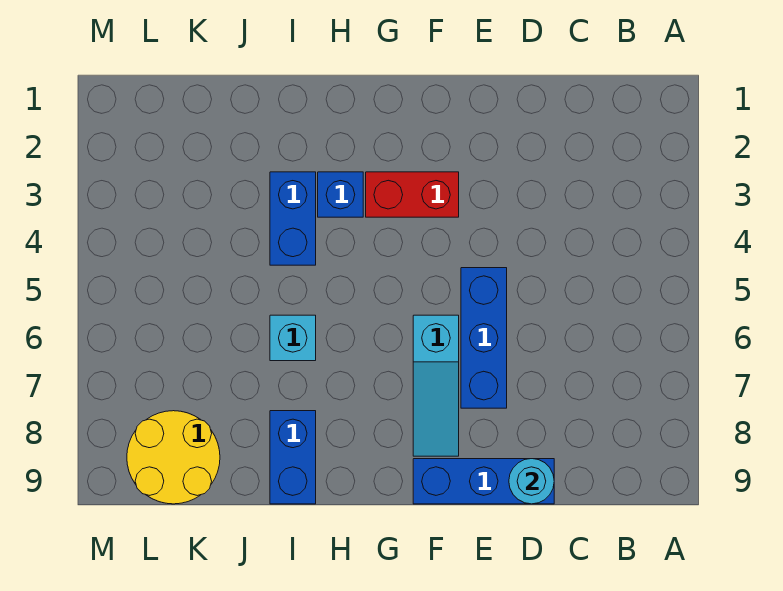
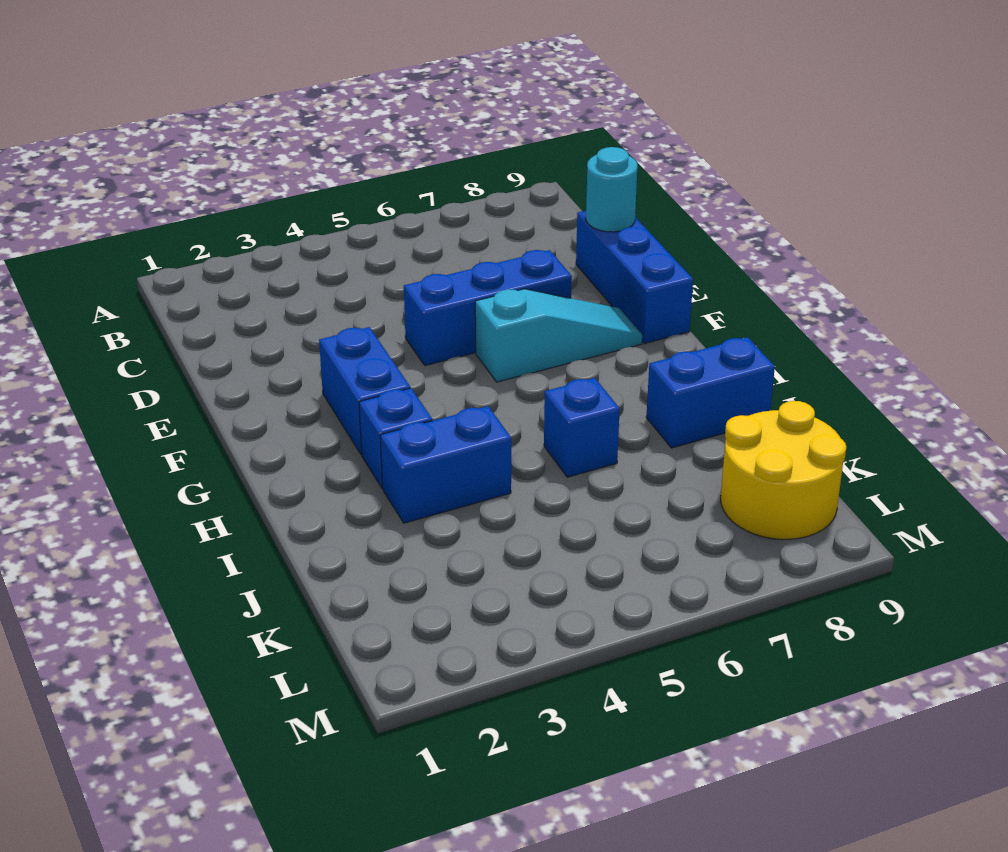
red 1x2 brick [366,172,459,217] -> blue 1x2 brick [319,327,410,455]
cyan 1x1 brick [270,315,316,361] -> blue 1x1 brick [544,378,620,477]

